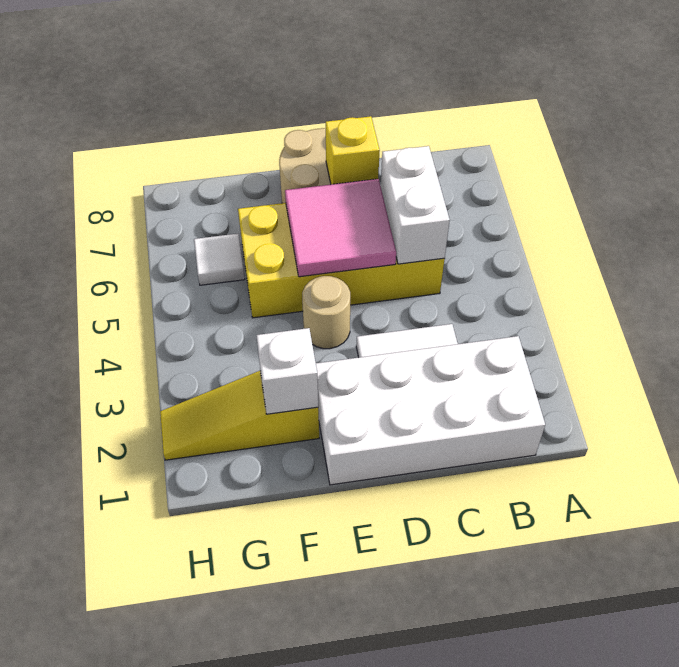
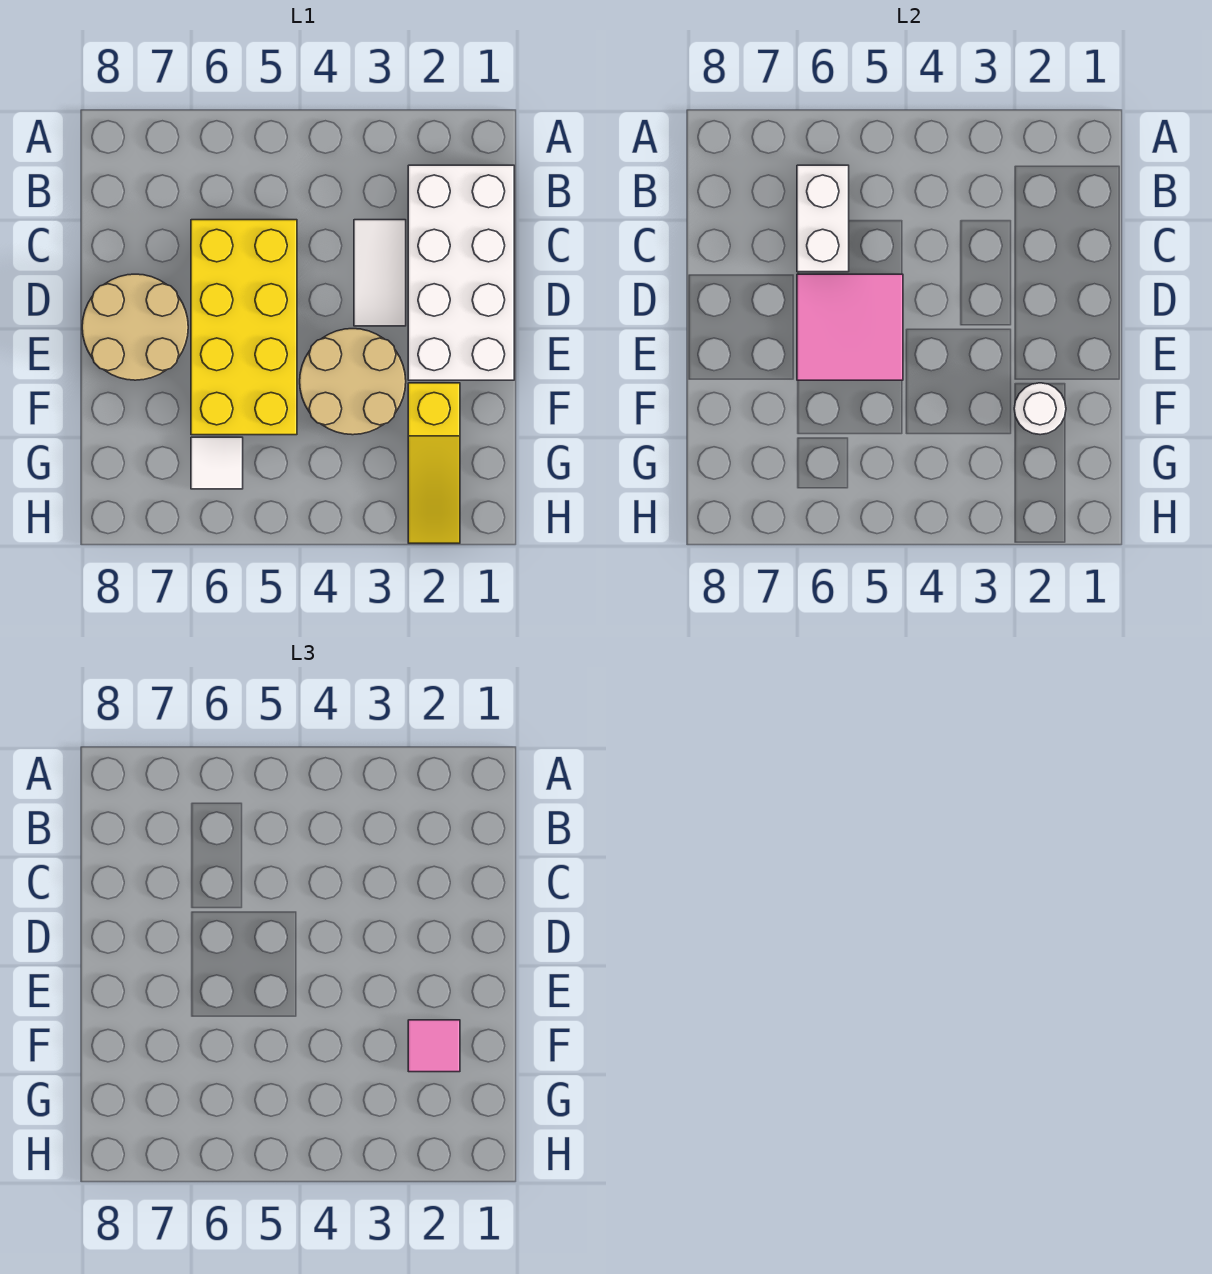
white 1x2 brick [381,146,450,264] -> white 1x2 brick turned to [797,165,849,272]
yellow 1x1 brick [326,116,380,184] -> none
tan 1x1 round brick [302,276,350,349] -> tan 2x2 round brick [300,329,406,435]
white 1x1 brick [256,328,318,414] -> white 1x1 round brick [1014,383,1066,435]
none -> pink 1x1 tile [408,1020,460,1072]

